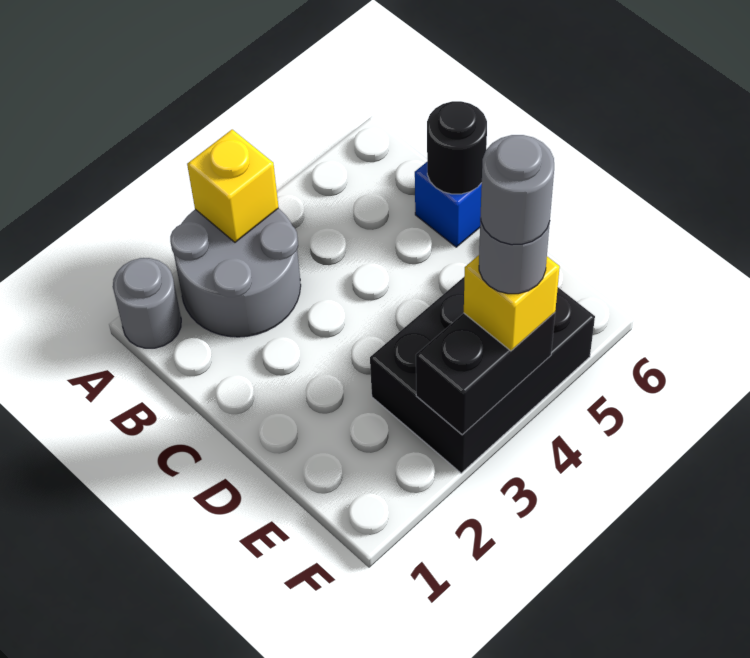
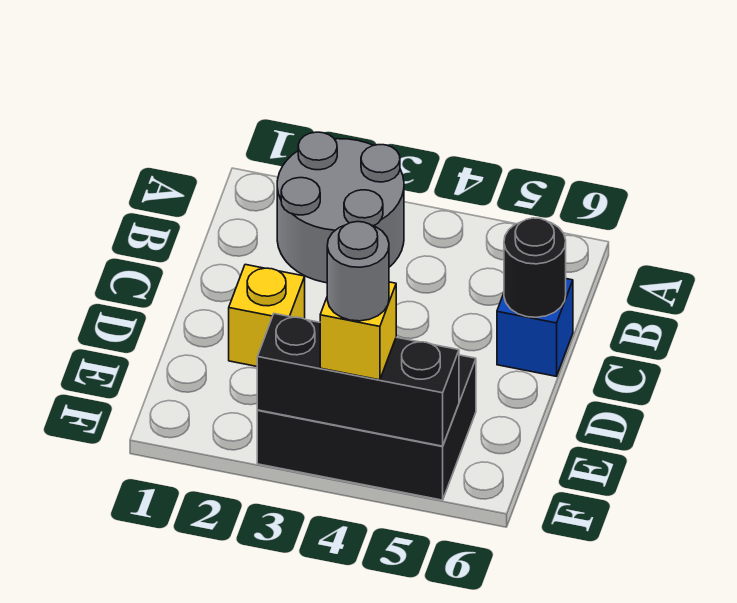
grey 1x1 round brick [113,258,181,348] -> none
yellow 1x1 brick [187,129,279,242] -> yellow 1x1 brick moved to [229,264,305,366]
black 1x2 brick [416,313,555,435] -> black 1x3 brick [257,314,459,446]
grey 1x1 round brick [481,135,554,245] -> none

